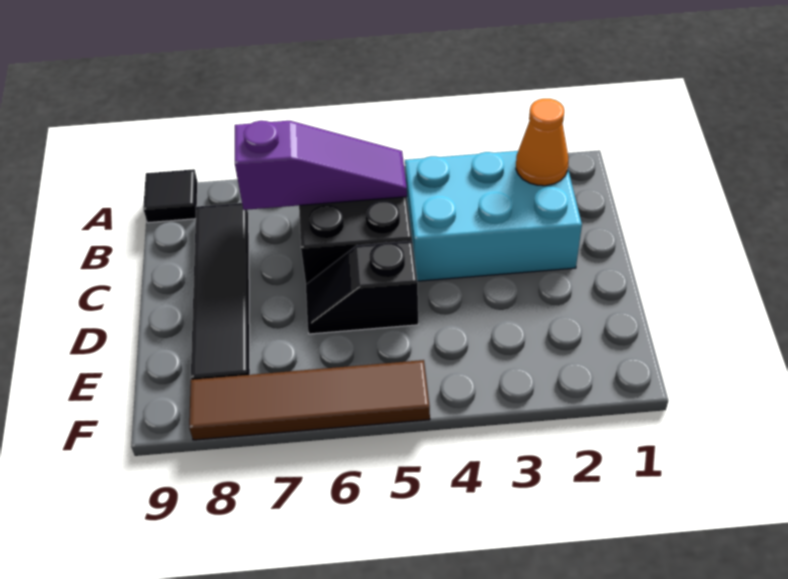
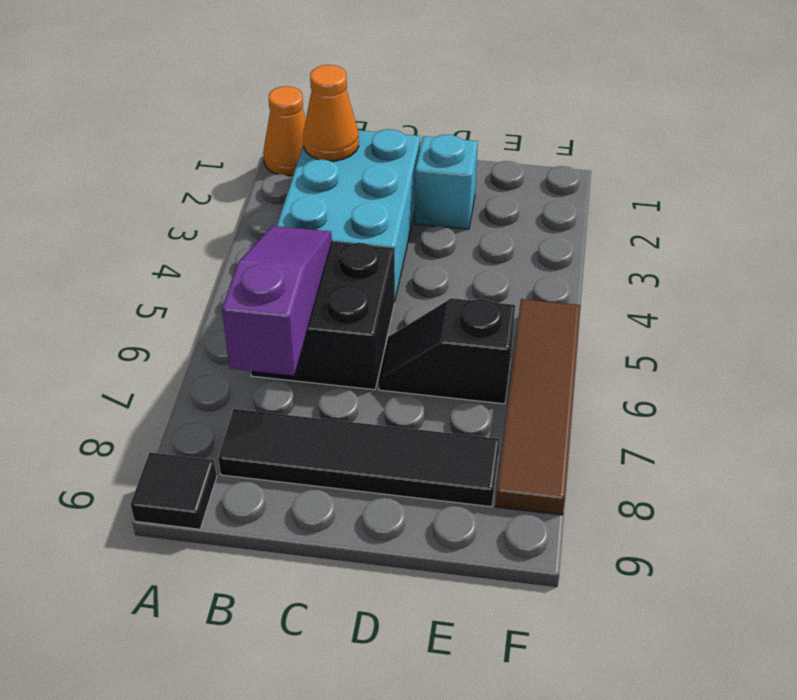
none -> orange 1x1 cone [263,86,306,176]
none -> cyan 1x1 brick [415,135,478,229]
black 1x2 slope [306,241,418,334] -> black 1x2 slope turned to [378,298,515,404]

